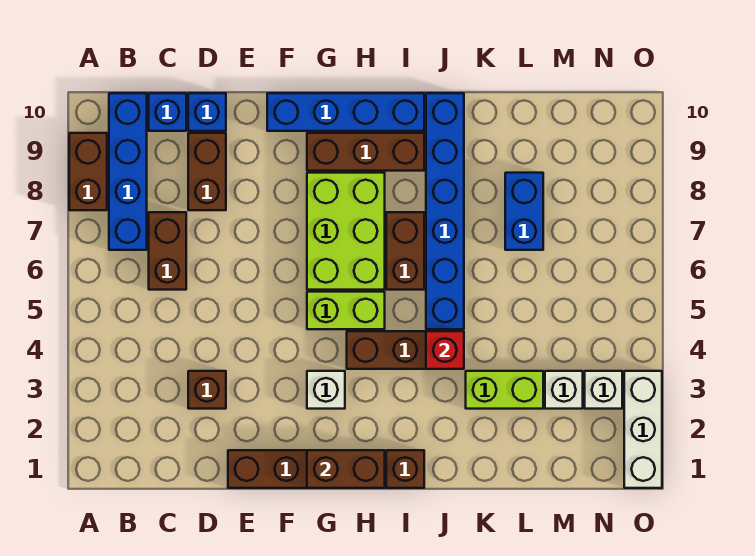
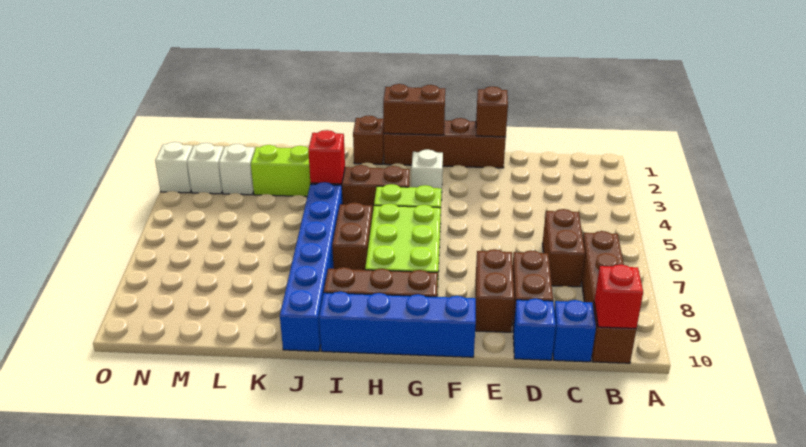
brown 1x2 brick [69,133,107,210] -> brown 1x2 brick moved to [475,249,514,332]
blue 1x4 brick [109,93,147,250] -> brown 1x4 brick [581,231,636,363]
none -> red 1x1 brick [594,264,643,328]
brown 1x1 brick [188,371,226,409] -> brown 1x1 brick moved to [476,86,508,137]
blue 1x2 brick [505,173,543,250] -> none
white 1x3 brick [624,371,662,488] -> white 1x1 brick [155,142,193,193]

